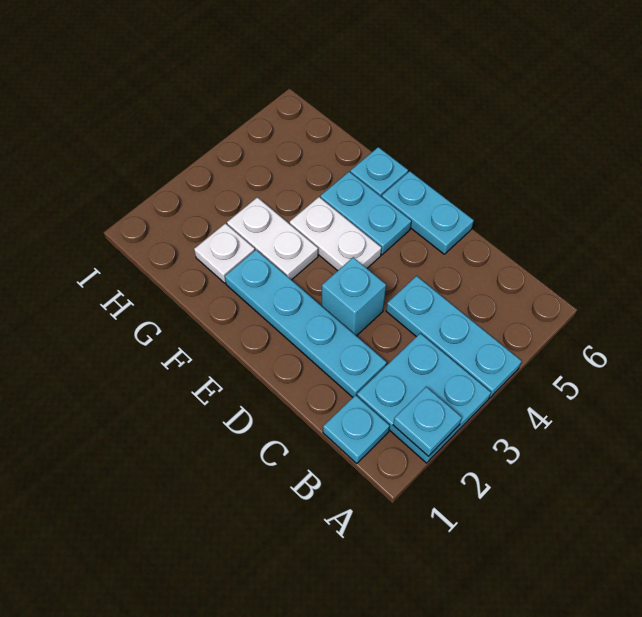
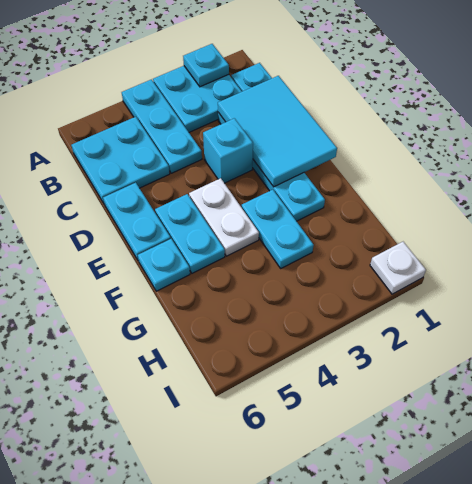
none -> cyan 2x2 plate [71,117,170,203]
none -> cyan 2x3 tile [218,76,337,187]
white 1x2 plate [227,197,318,280] -> cyan 1x2 plate [242,190,314,268]
white 1x1 plate [194,223,255,283] -> white 1x1 plate moved to [370,242,426,294]

